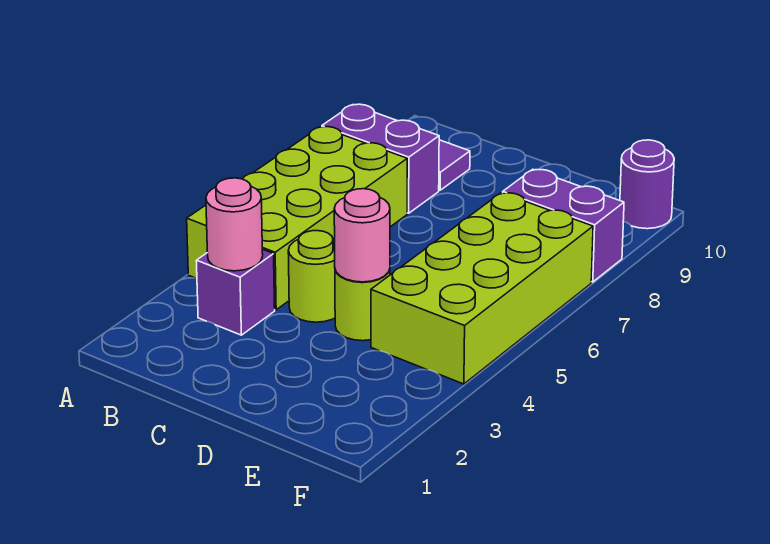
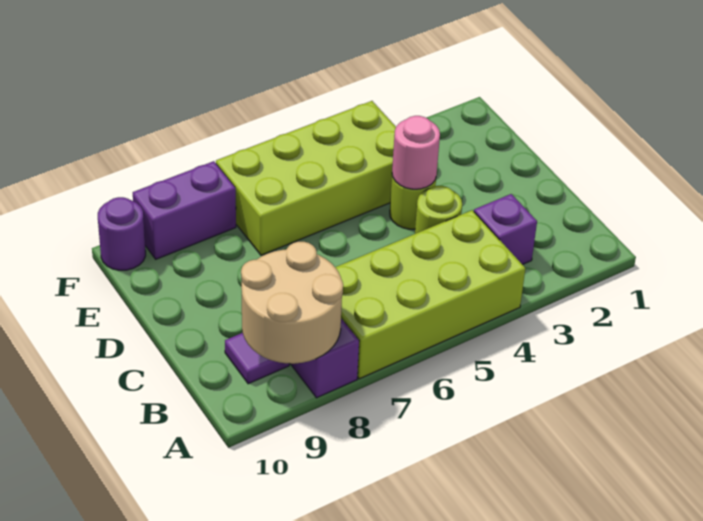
none -> tan 2x2 round brick [241,242,343,364]
pink 1x1 round brick [206,178,263,271] -> none
purple 1x2 brick [503,169,624,282] -> purple 1x2 brick turned to [133,161,236,259]

